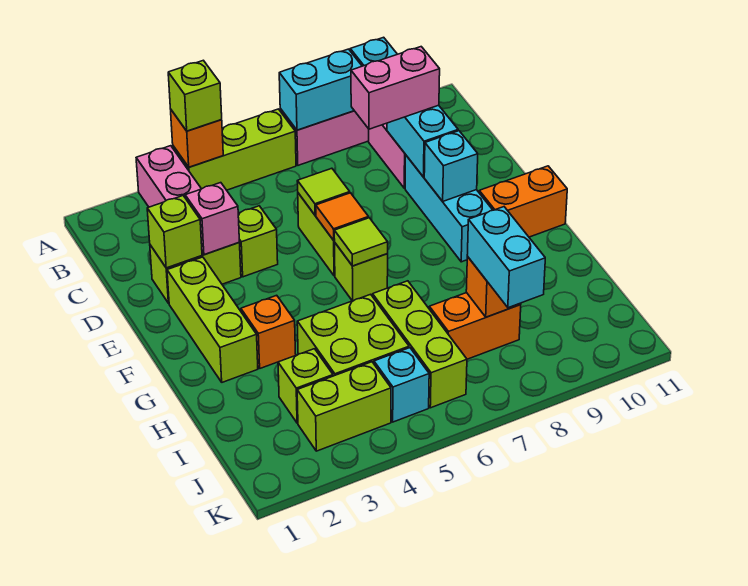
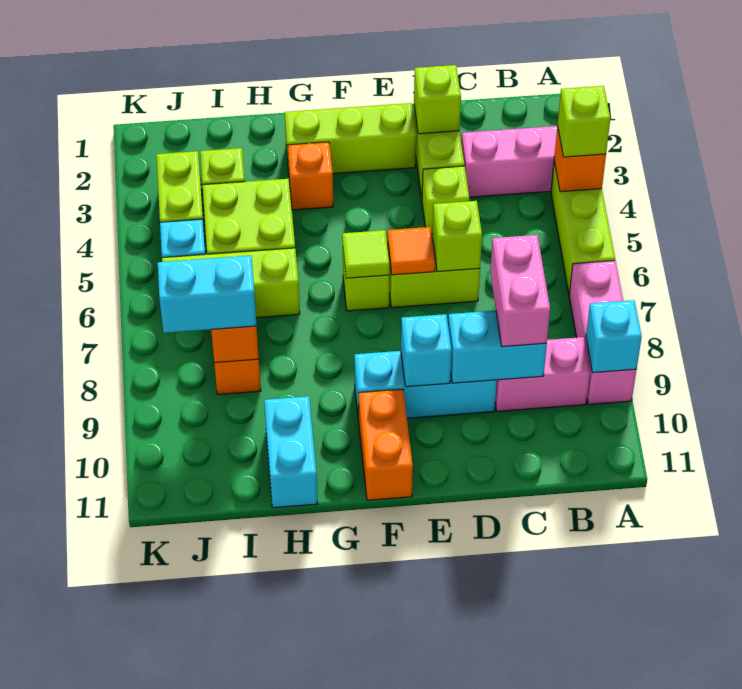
cyan 1x2 brick [279,49,362,130] -> cyan 1x2 brick moved to [264,396,317,508]
pink 1x1 brick [185,183,239,255] -> none
lime 1x1 tile [297,168,350,215] -> lime 1x1 brick [432,201,482,272]

